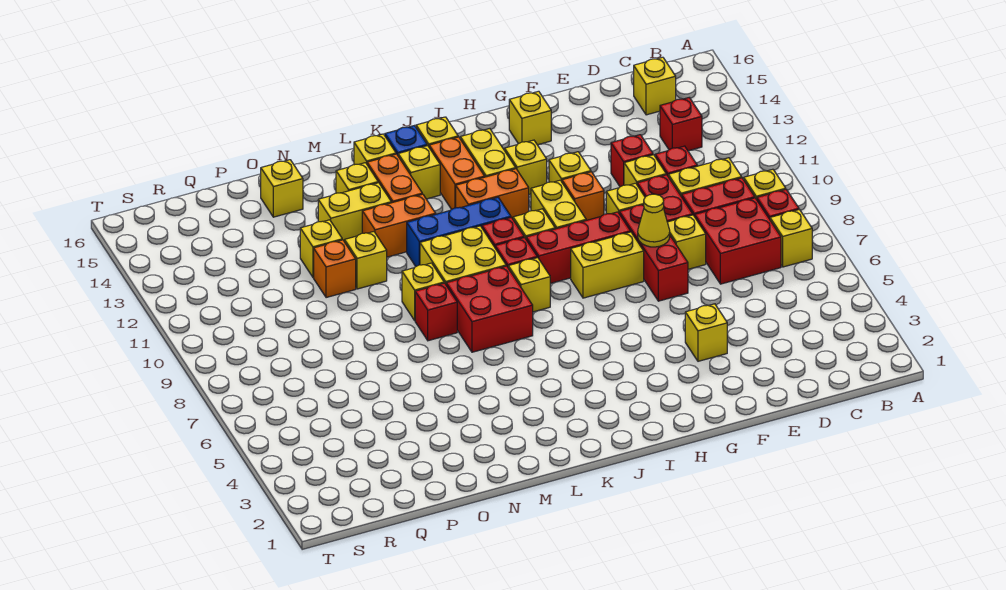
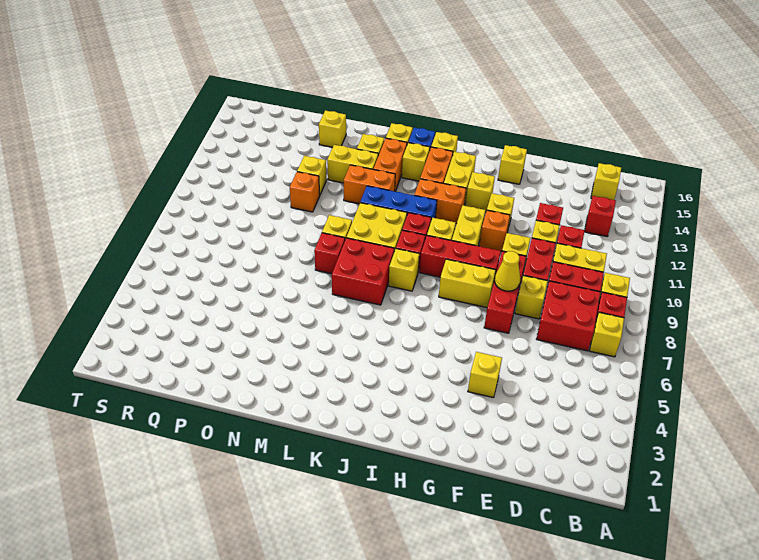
yellow 1x1 brick [345,232,387,289] -> none

